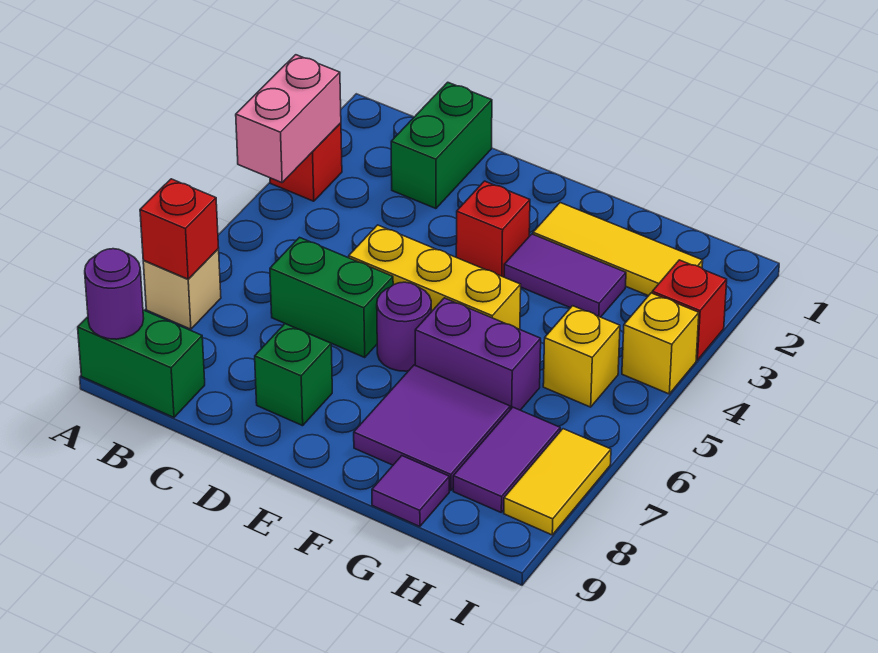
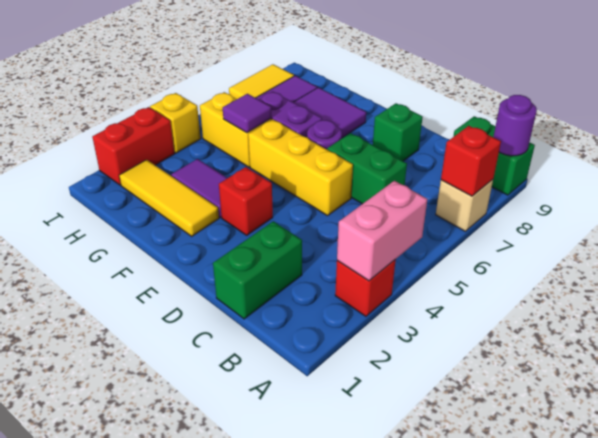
purple 1x1 tile [372,456,450,527] -> purple 1x1 tile moved to [223,94,272,133]
yellow 1x1 brick [543,306,620,407] -> yellow 1x2 brick [200,92,272,167]
red 1x1 brick [652,260,727,360] -> red 1x2 brick [92,107,175,185]

